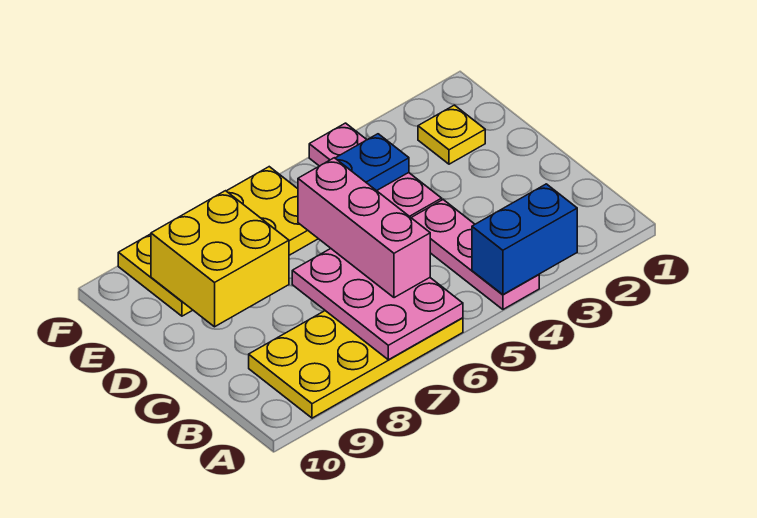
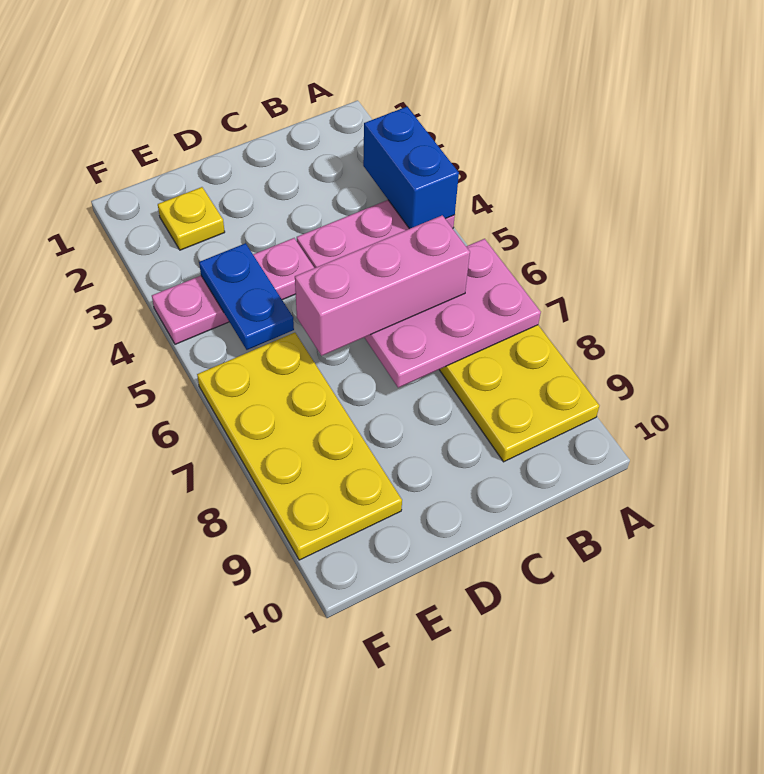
yellow 2x2 brick [151,191,289,327] -> none

